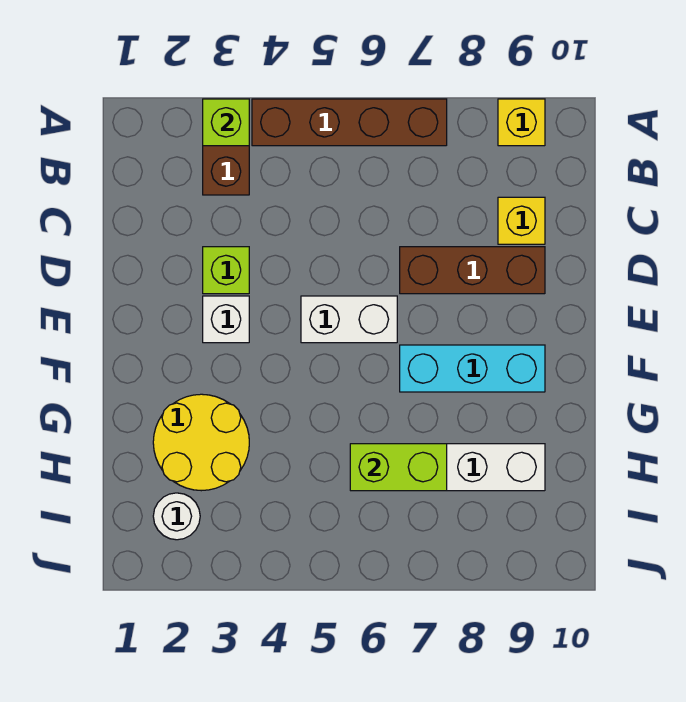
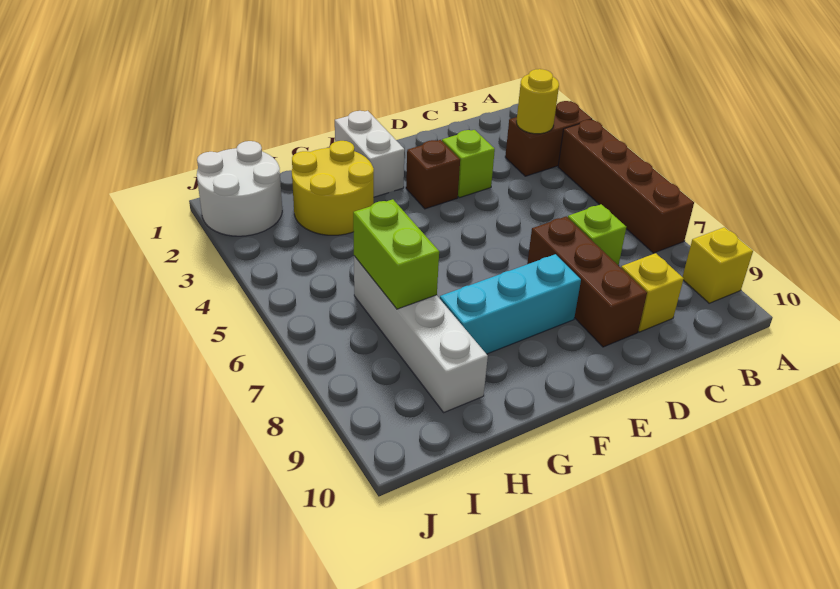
lime 1x1 brick [203,99,249,146] -> lime 1x1 brick moved to [568,204,626,266]
none -> yellow 1x1 round brick [516,69,559,134]
white 1x1 brick [203,296,249,343] -> brown 1x1 brick [406,140,460,209]
white 1x2 brick [301,296,397,343] -> white 1x2 brick moved to [335,111,405,197]
cyan 1x3 brick [400,345,545,392] -> cyan 1x3 brick turned to [440,254,581,354]
white 1x1 round brick [153,493,200,540] -> white 2x2 round brick [197,141,282,236]

